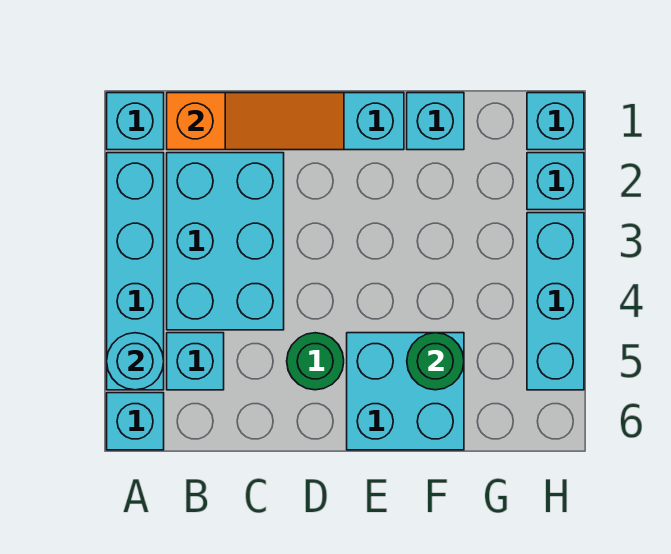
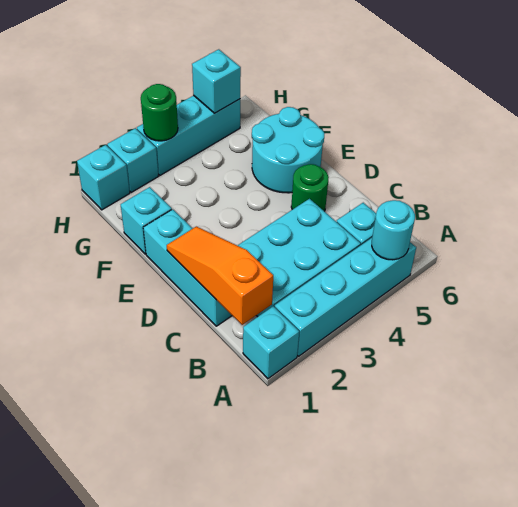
cyan 1x1 brick [107,393,164,450] -> cyan 1x1 brick moved to [192,49,241,113]
cyan 2x2 brick [347,333,464,450] -> cyan 2x2 round brick [252,107,325,193]
green 1x1 round brick [407,333,464,390] -> green 1x1 round brick moved to [141,84,178,141]

